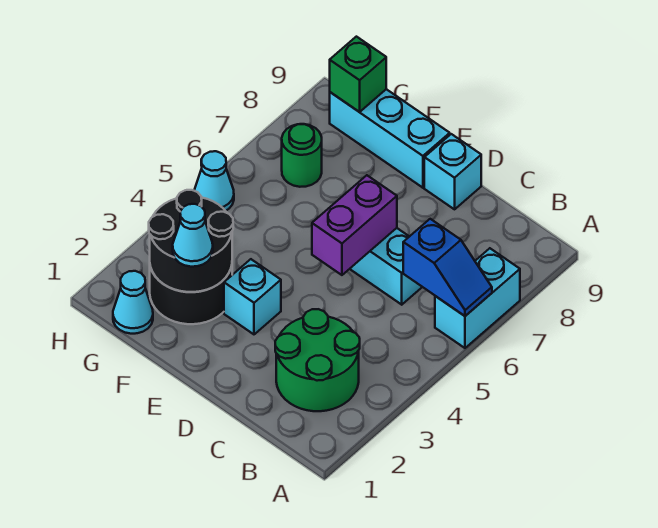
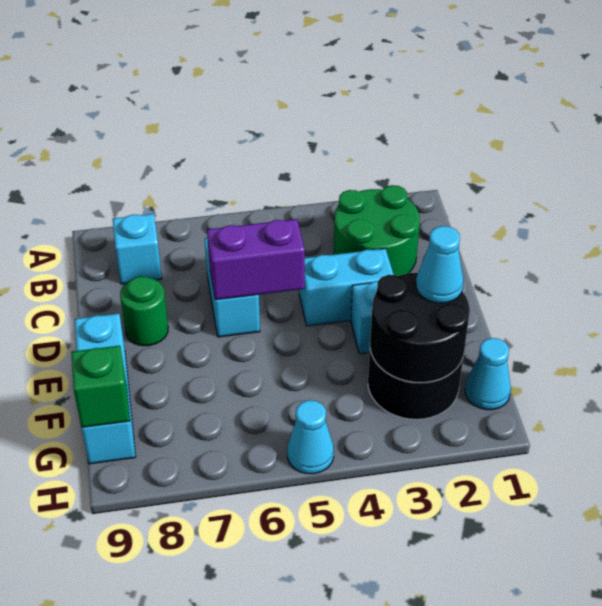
cyan 1x2 brick [435,248,520,348] -> cyan 1x2 brick moved to [299,249,394,326]
blue 1x2 slope [403,219,492,316] -> none
cyan 1x1 brick [424,134,481,209] -> cyan 1x1 brick moved to [113,214,162,284]
green 1x1 round brick [282,124,322,187] -> green 1x1 round brick moved to [120,276,168,346]

